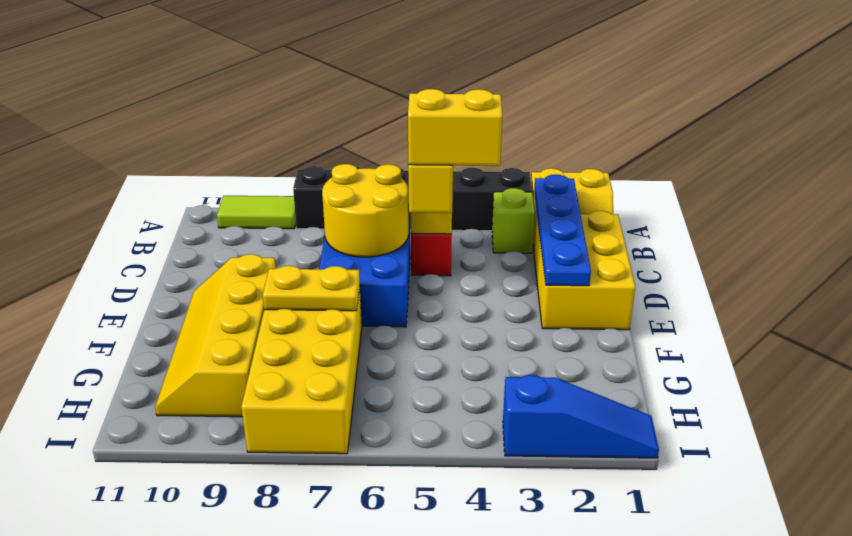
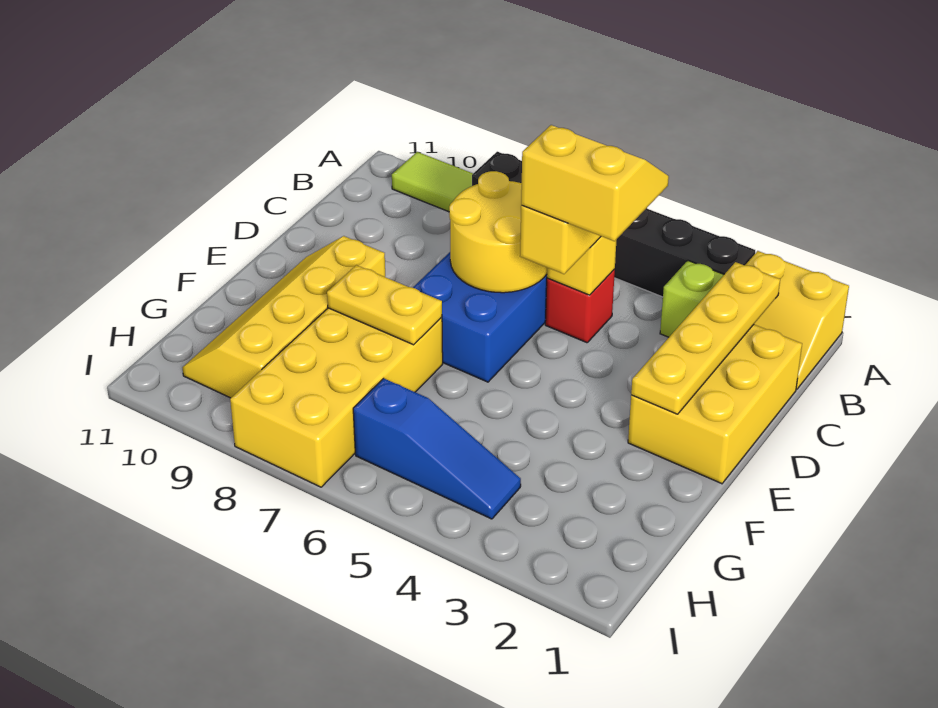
blue 1x4 plate [534,174,591,286] -> yellow 1x4 plate [631,262,780,414]
blue 1x3 slope [503,375,659,458] -> blue 1x3 slope moved to [353,378,521,519]

